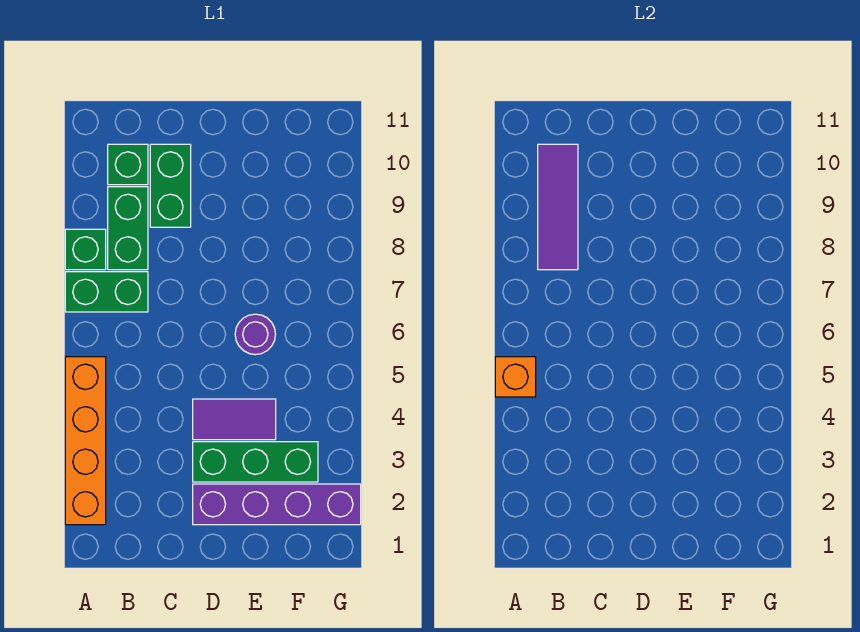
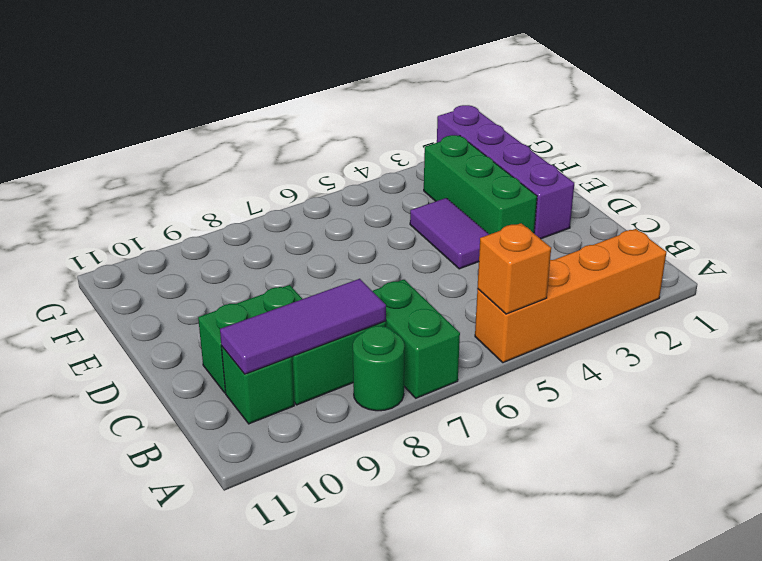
green 1x1 brick [65,229,106,270] -> green 1x1 round brick [353,326,405,411]
purple 1x1 round brick [235,314,276,355] -> none

